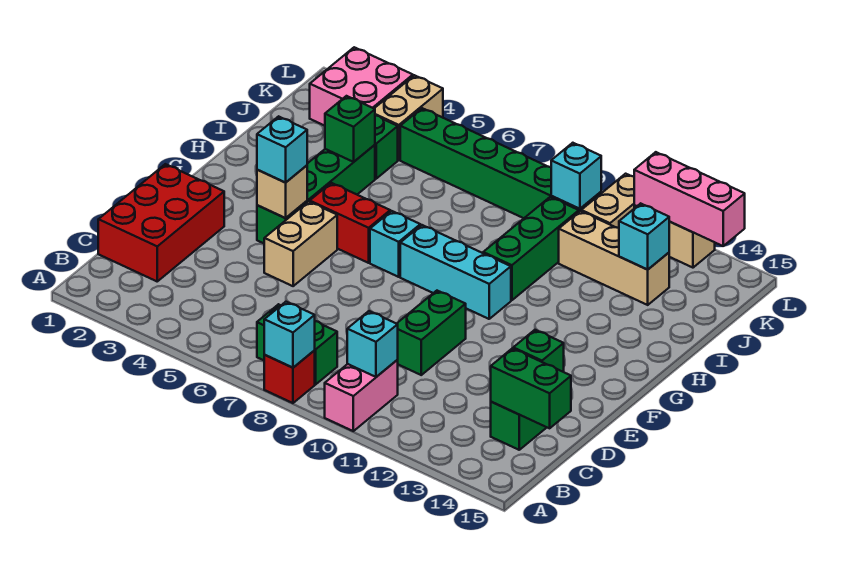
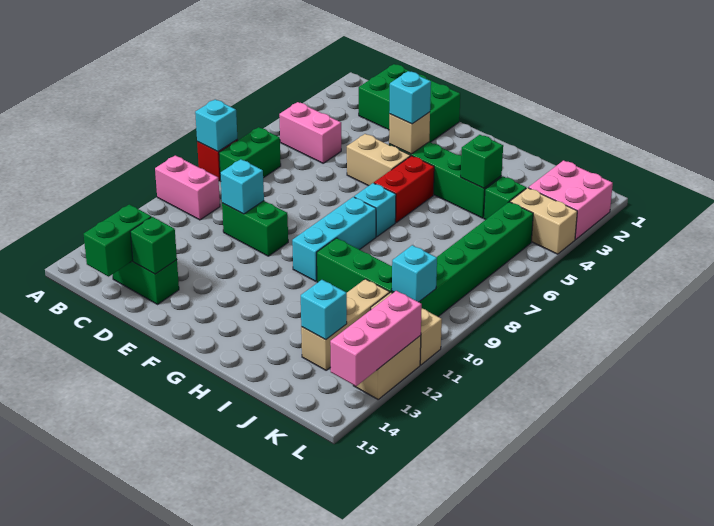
none -> pink 1x2 brick [279,102,341,163]
cyan 1x1 brick [347,311,398,377] -> cyan 1x1 brick moved to [220,159,264,214]
red 2x3 brick [98,164,224,281] -> green 2x3 brick [359,64,460,142]

